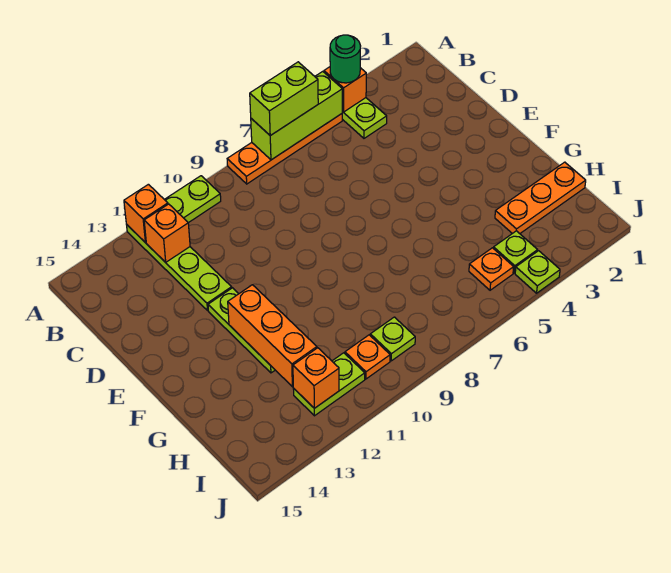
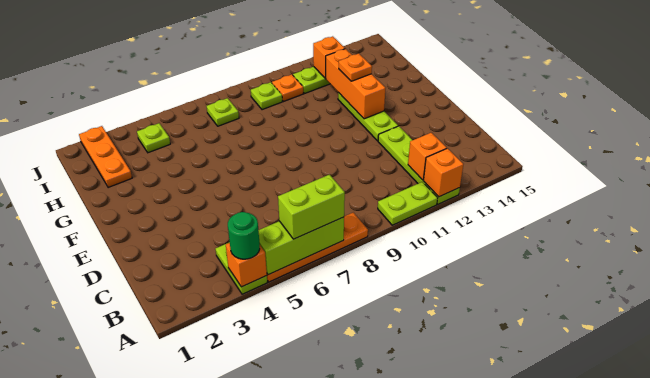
orange 1x3 plate [495,162,586,234] -> orange 1x3 plate turned to [79,126,132,188]
orange 1x1 plate [469,248,514,290] -> orange 1x1 plate moved to [339,53,372,81]
lime 1x1 plate [515,251,560,293] -> lime 1x1 plate moved to [207,98,239,126]

